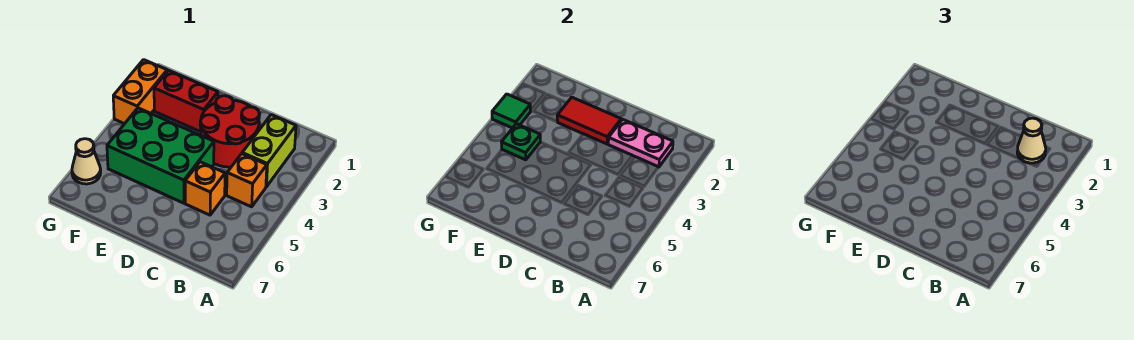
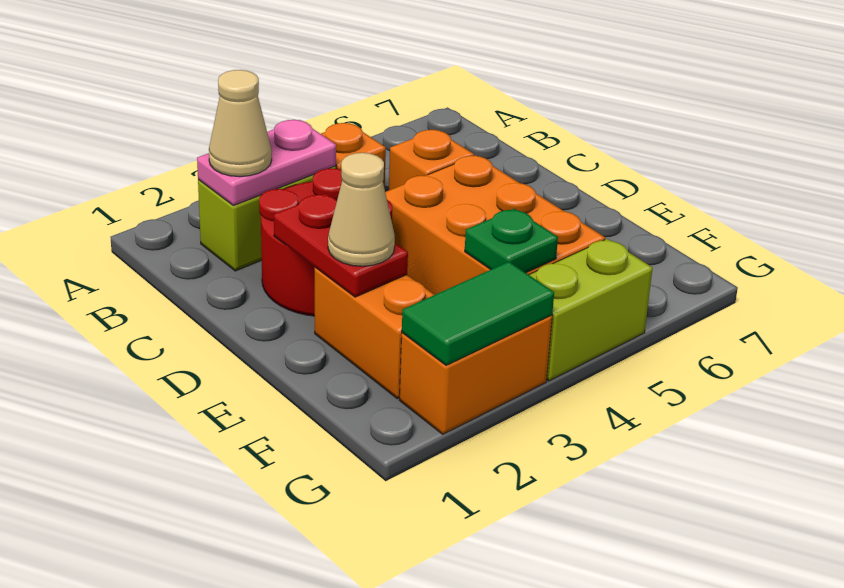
pink 1x2 plate [608,119,673,167] -> pink 1x2 plate turned to [197,120,336,206]
red 1x2 tile [557,97,621,144] -> red 1x2 plate [274,194,408,297]
green 2x3 brick [107,108,214,203] -> orange 2x3 brick [385,155,605,295]
red 1x2 brick [154,70,218,132] -> orange 1x2 brick [315,267,434,399]
green 1x1 tile [492,94,531,128] -> green 1x2 tile [402,262,554,365]
none -> lime 1x2 brick [529,239,653,381]
tan 1x1 cone [72,139,101,184] -> tan 1x1 cone moved to [328,153,395,266]

